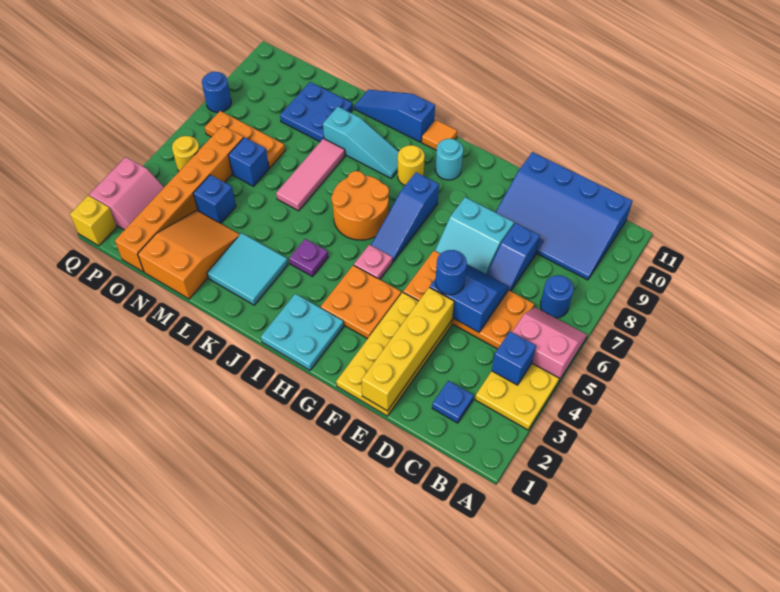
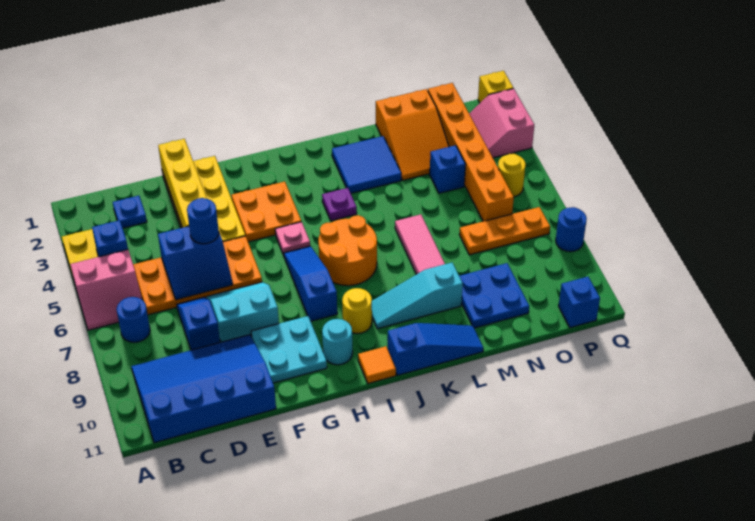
cyan 2x2 plate [261,294,344,370] -> cyan 2x2 plate moved to [251,316,327,383]
cyan 2x2 tile [207,233,288,305] -> blue 2x2 tile [332,136,401,193]
blue 1x1 brick [228,137,269,186] -> blue 1x1 brick moved to [559,277,600,328]

